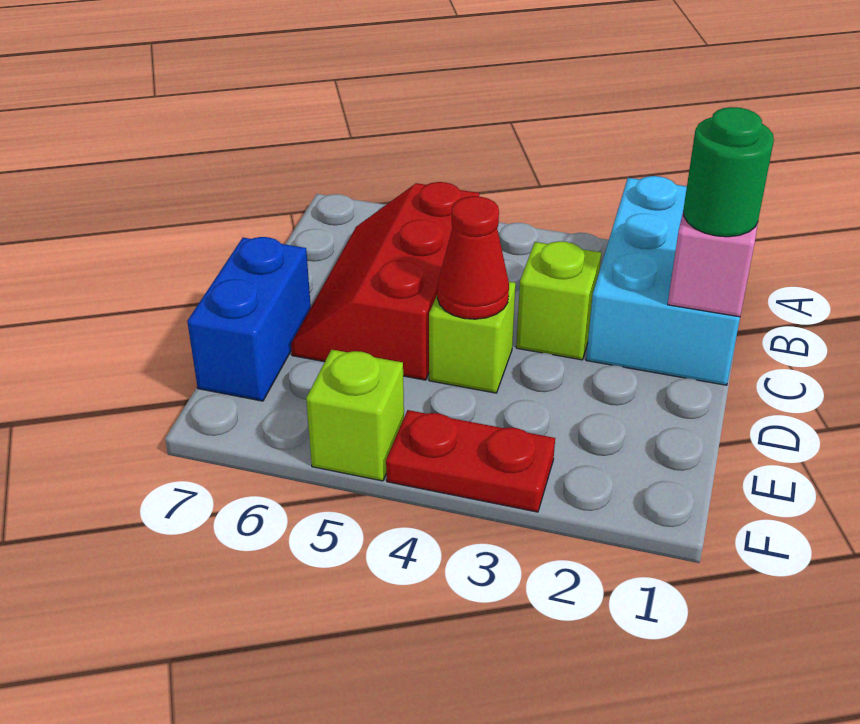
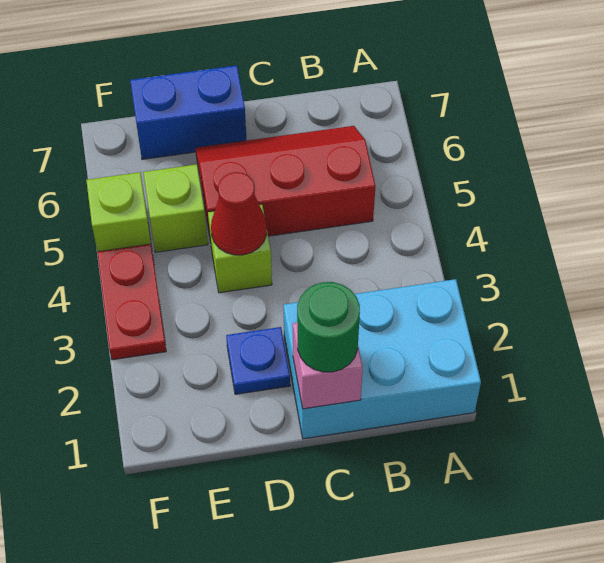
lime 1x1 brick [516,241,601,360] -> lime 1x1 brick moved to [143,164,208,252]
none -> blue 1x1 plate [226,327,290,394]

